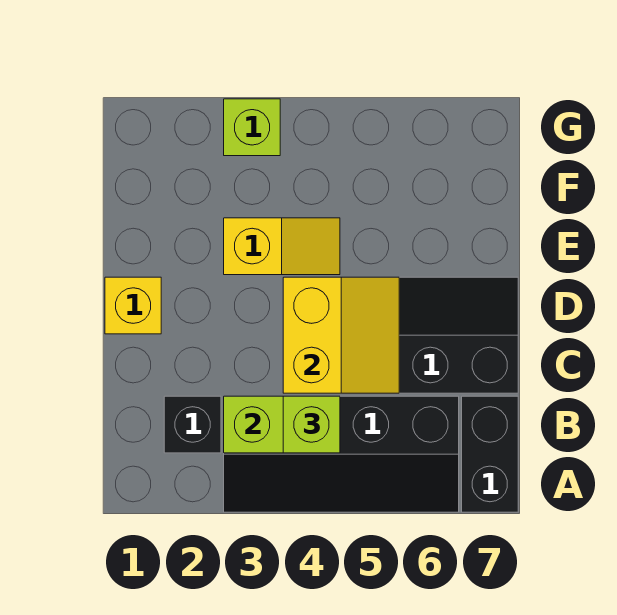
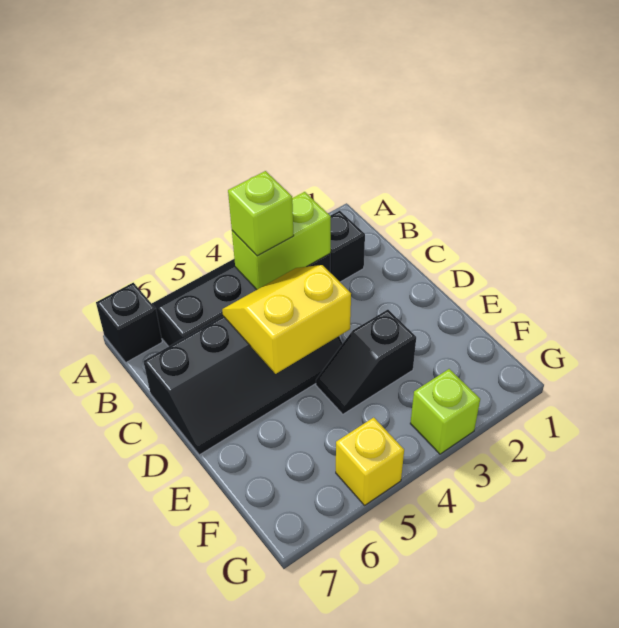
black 1x2 brick [462,396,518,512] -> black 1x1 brick [96,283,162,362]
yellow 2x2 slope [283,277,399,393] -> yellow 2x2 slope turned to [222,265,351,374]
yellow 1x1 brick [105,277,161,334] -> yellow 1x1 brick moved to [336,417,404,505]
yellow 1x2 slope [224,218,340,275] -> black 1x2 slope [316,310,416,414]

